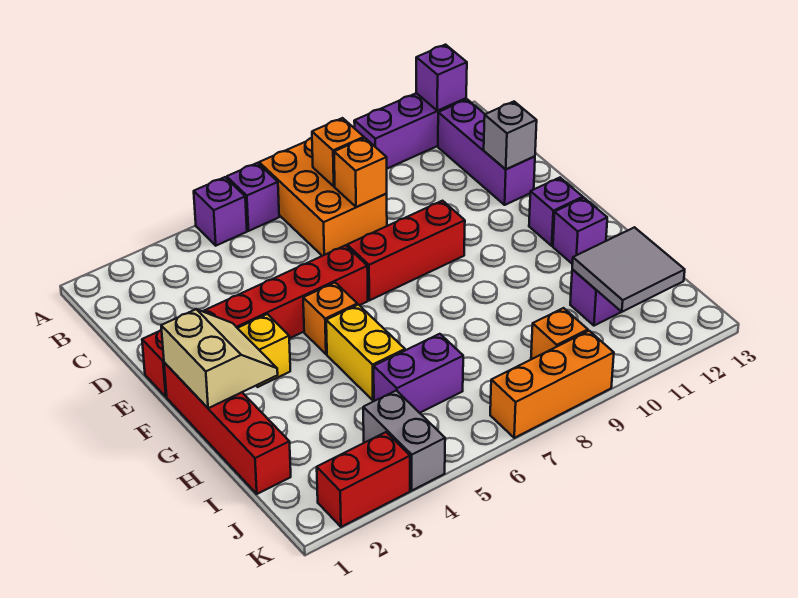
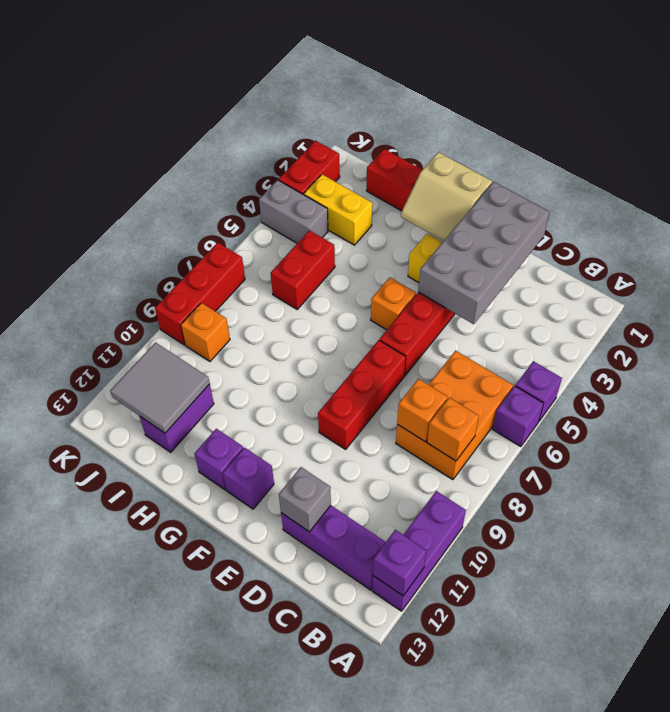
orange 2x3 brick [259,138,387,256] -> orange 2x3 brick turned to [396,351,513,480]
none -> grey 2x4 brick [418,182,549,324]
yellow 1x2 brick [326,305,405,400] -> yellow 1x2 brick moved to [304,174,372,245]
purple 1x2 brick [374,334,463,413] -> red 1x2 brick [271,230,335,309]
orange 1x3 brick [490,331,614,438] -> red 1x3 brick [155,243,245,345]

